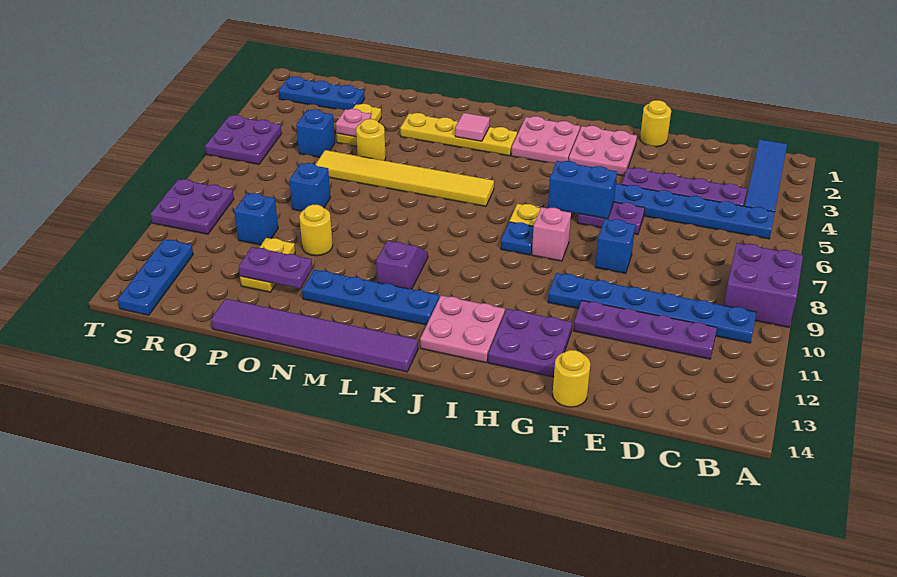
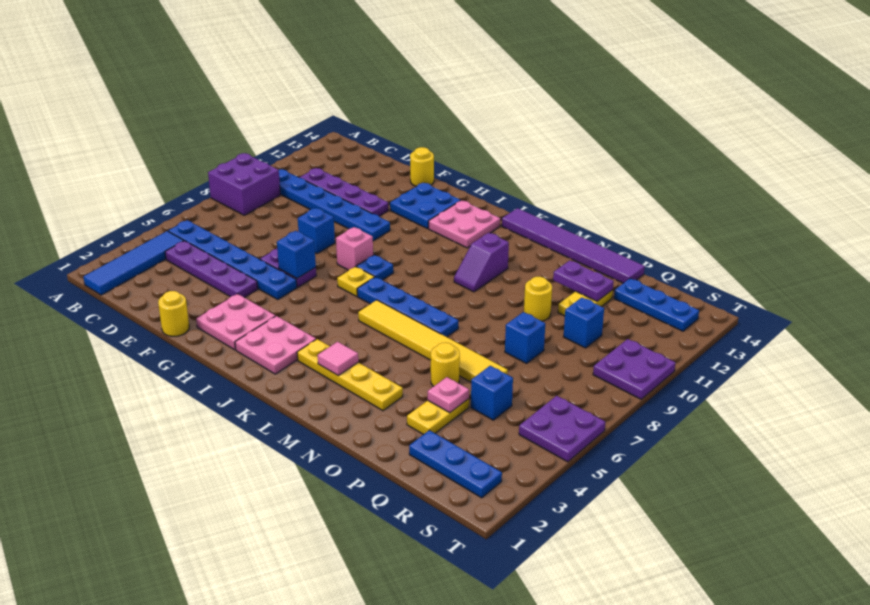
blue 1x2 brick [548,161,617,219] -> blue 1x1 brick [277,231,316,278]
purple 2x2 plate [488,309,572,377] -> blue 2x2 plate [390,183,461,229]
blue 1x4 plate [302,270,439,325] -> blue 1x4 plate moved to [357,277,458,337]
blue 1x3 plate [118,239,193,315] -> blue 1x3 plate turned to [614,278,699,331]

